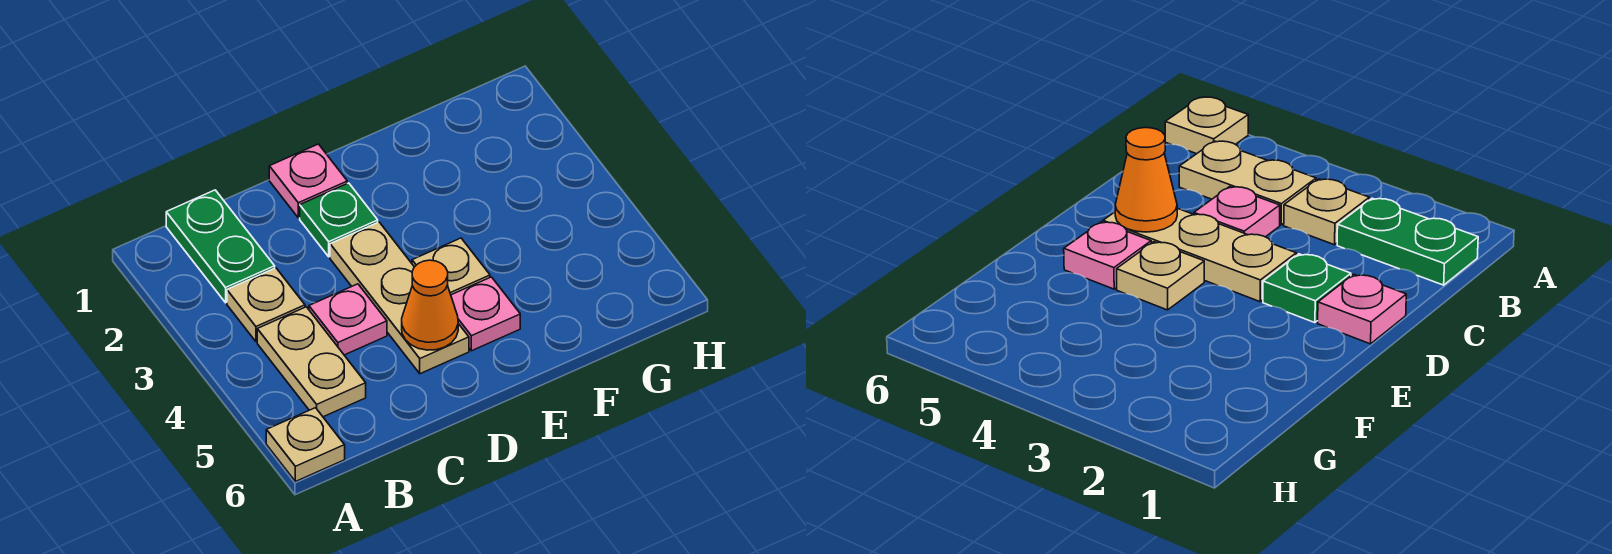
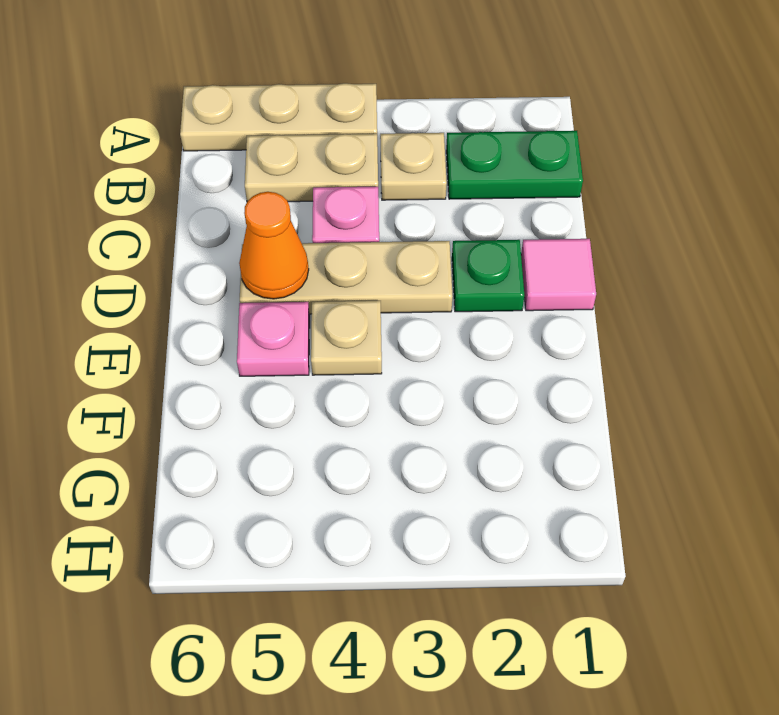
tan 1x1 plate [266,408,345,482] -> tan 1x3 plate [180,83,377,151]
pink 1x1 plate [269,144,347,218] -> pink 1x1 tile [521,239,596,311]

